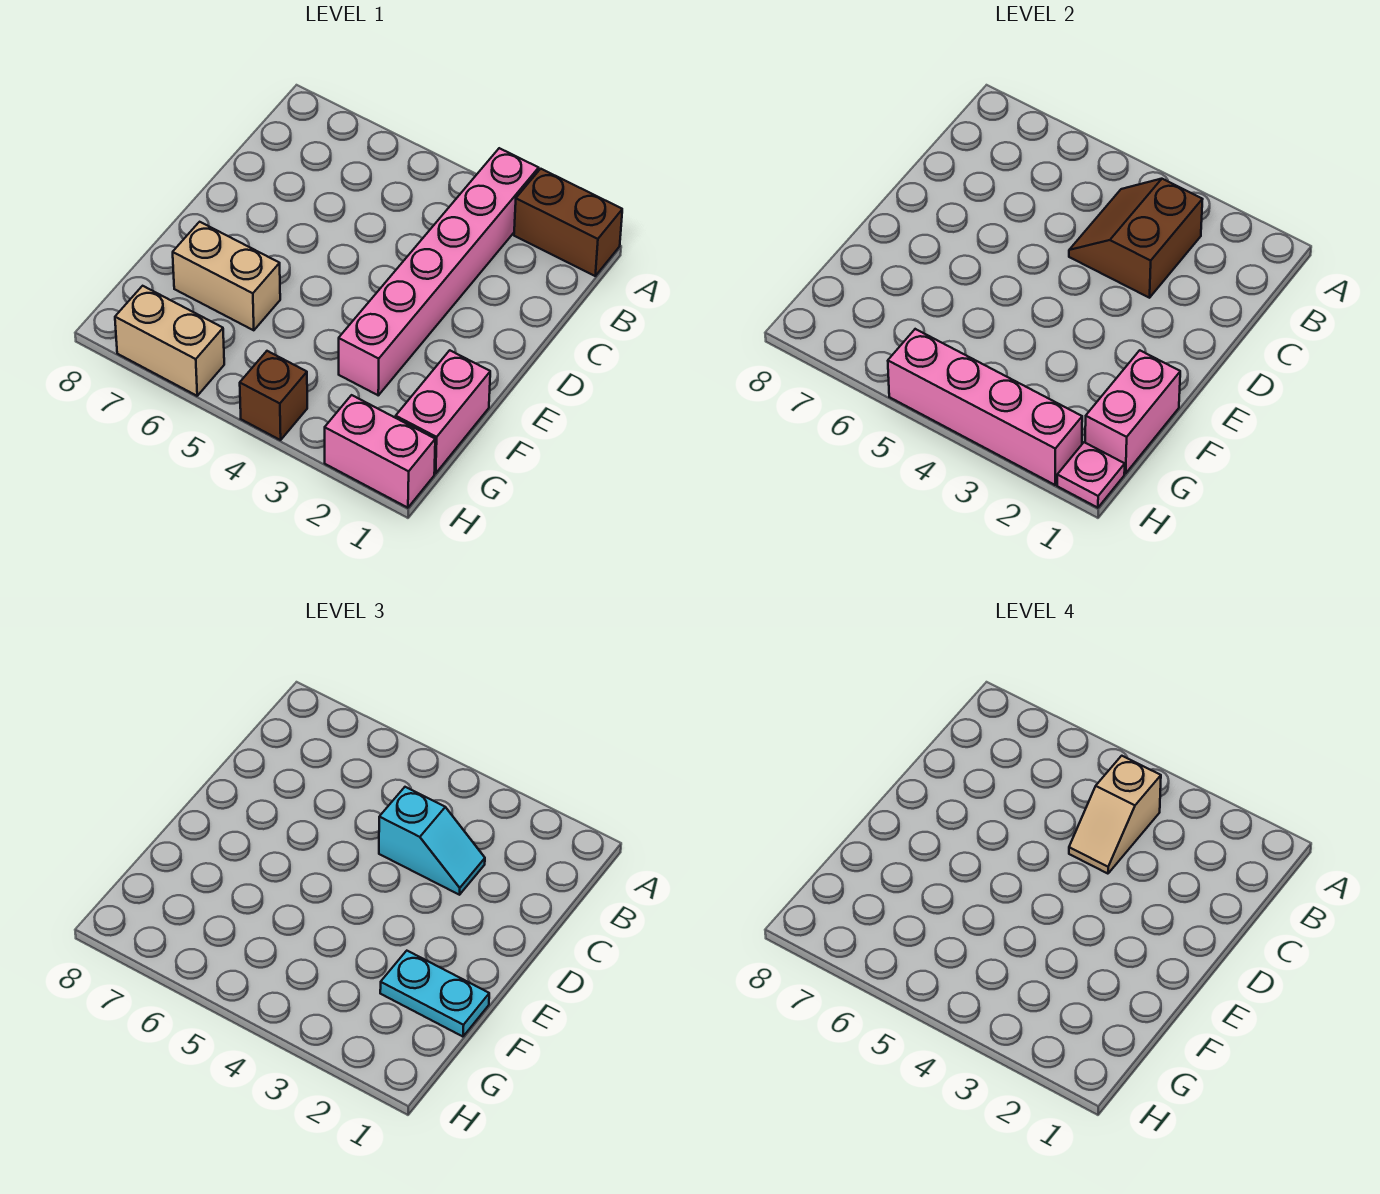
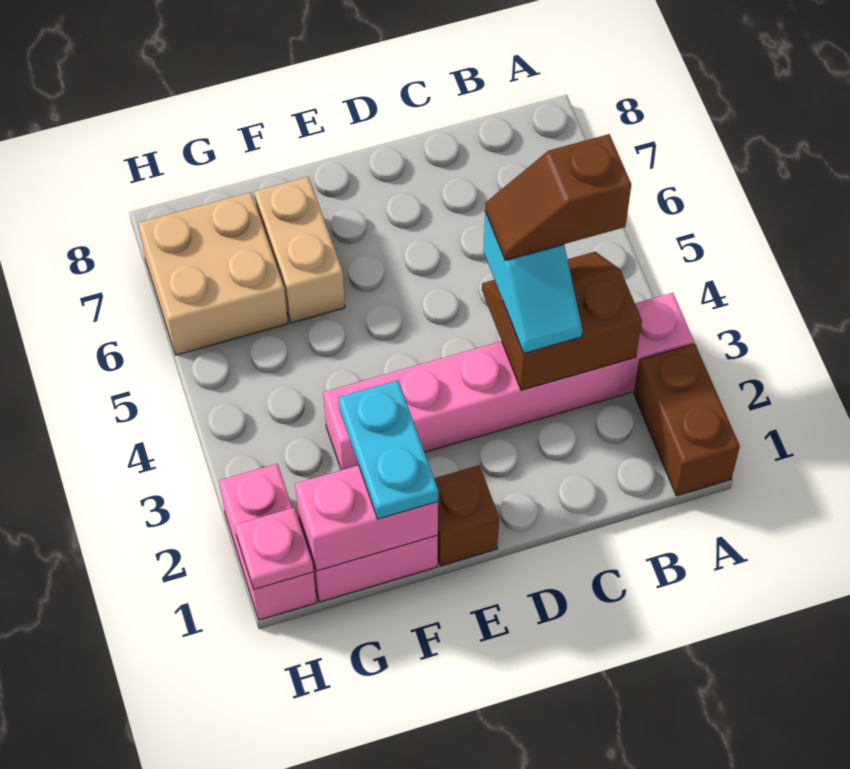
tan 1x2 slope [1069,756,1161,874] -> brown 1x2 slope [485,134,631,260]
pink 1x4 brick [888,329,1082,485] -> none
brown 1x1 brick [240,351,307,440] -> brown 1x1 brick moved to [434,465,499,566]
tan 1x2 brick [115,286,224,396] -> tan 2x2 brick [138,192,288,355]

